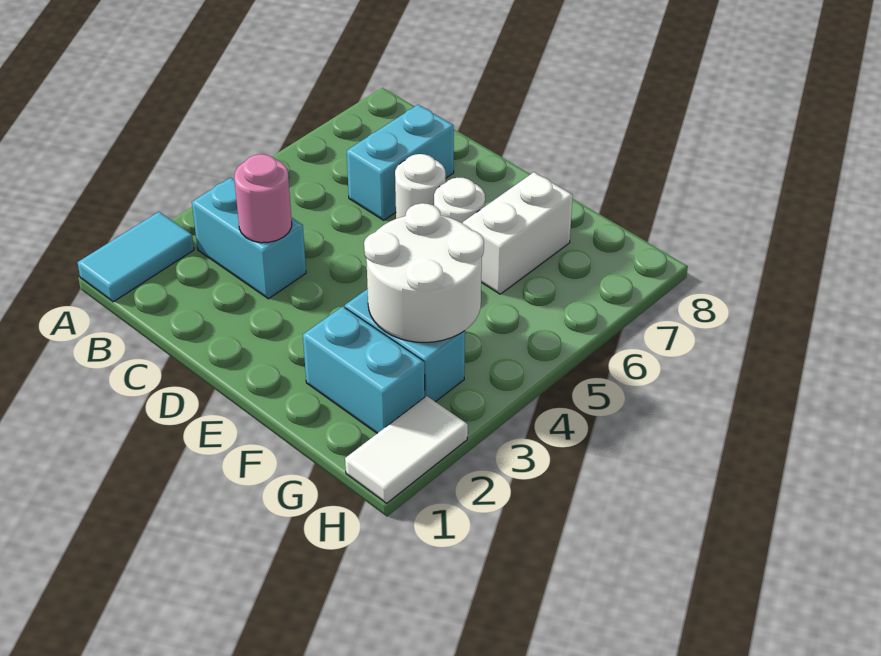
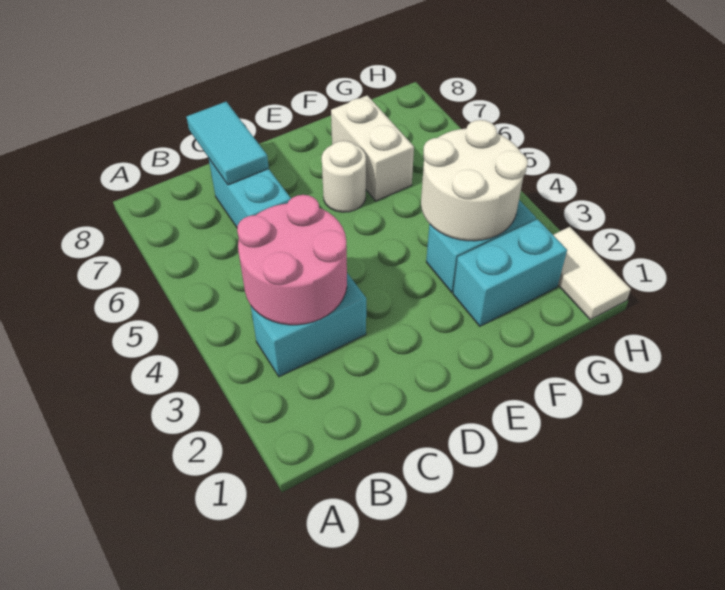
cyan 1x2 tile [78,212,194,302] -> cyan 1x2 tile moved to [187,102,269,185]
pink 1x1 round brick [234,154,292,243] -> pink 2x2 round brick [237,195,347,325]
white 1x1 round brick [395,154,446,219] -> none

